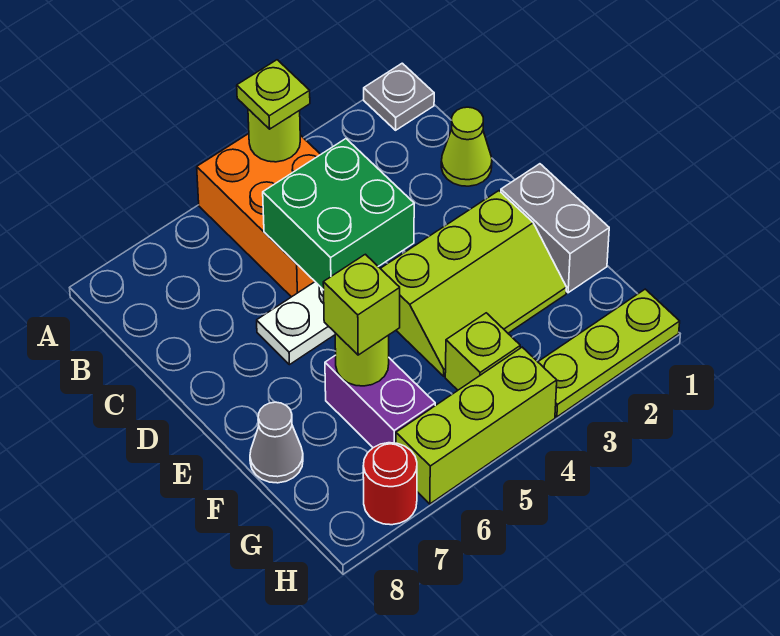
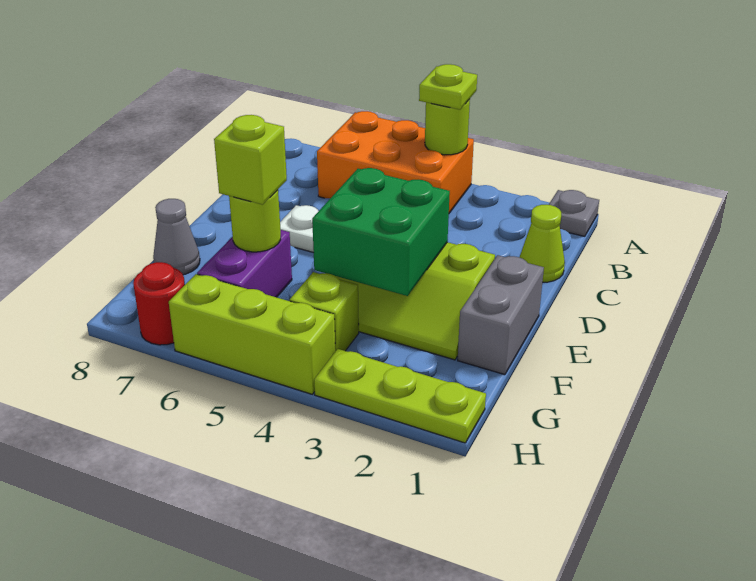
orange 2x3 brick [197,134,321,297] -> orange 2x3 brick turned to [317,111,474,213]
green 2x2 brick [263,139,414,290] -> green 2x2 brick moved to [312,168,450,296]

